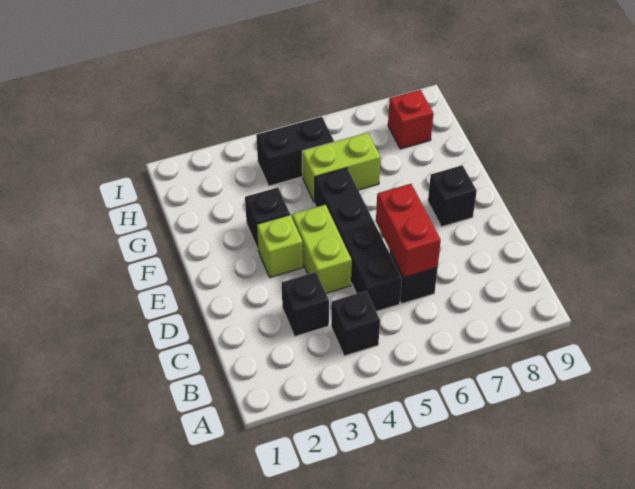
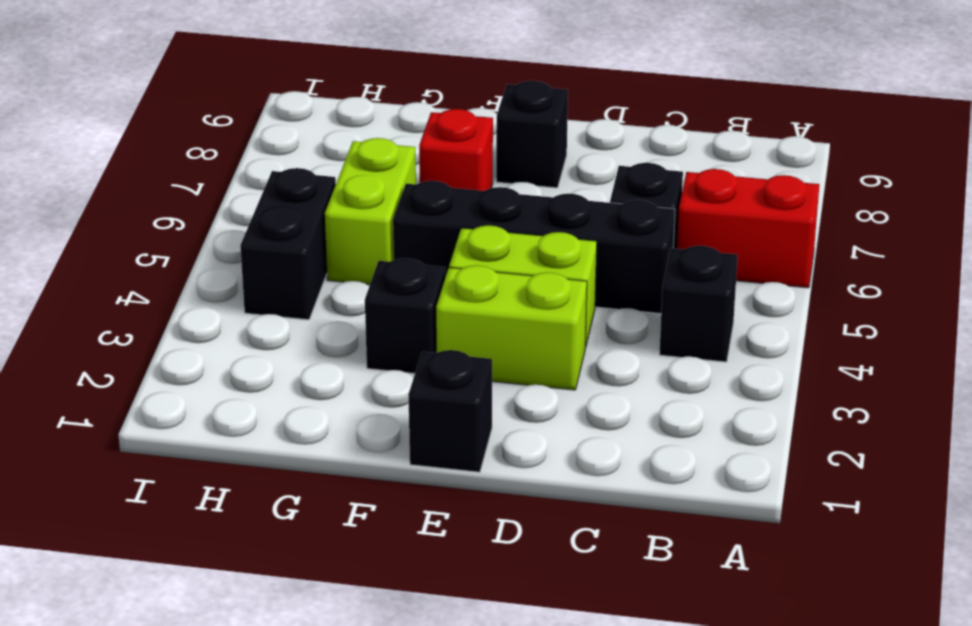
black 1x1 brick [282,272,329,336] -> black 1x1 brick moved to [408,350,492,472]
red 1x2 brick [376,184,441,277] -> red 1x2 brick moved to [677,169,819,288]
lime 1x1 brick [257,215,303,278] -> lime 1x2 brick [436,265,587,390]
red 1x1 brick [388,90,433,149] -> red 1x1 brick moved to [419,109,493,191]

